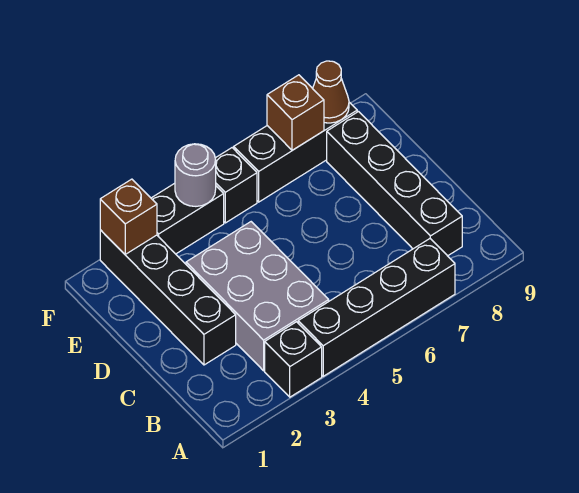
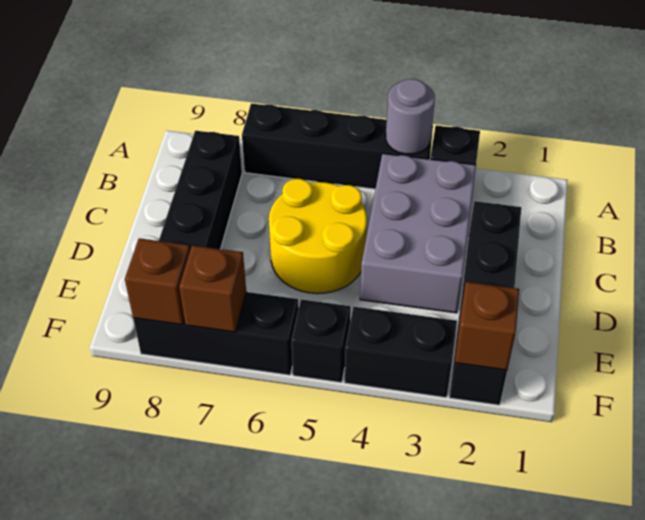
none -> yellow 2x2 round brick [269,179,367,294]
grey 1x1 round brick [175,144,216,206] -> grey 1x1 round brick moved to [386,79,435,154]
brown 1x1 cone [313,61,349,123] -> brown 1x1 brick [125,238,190,325]

